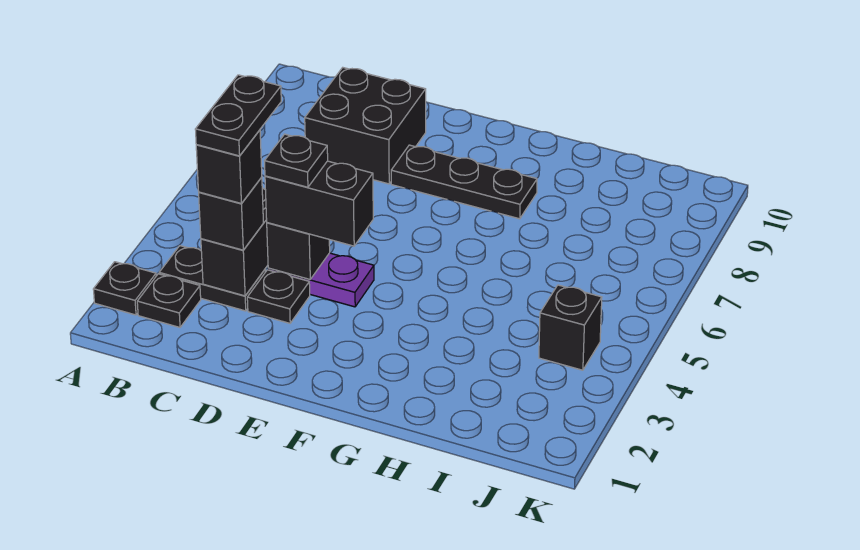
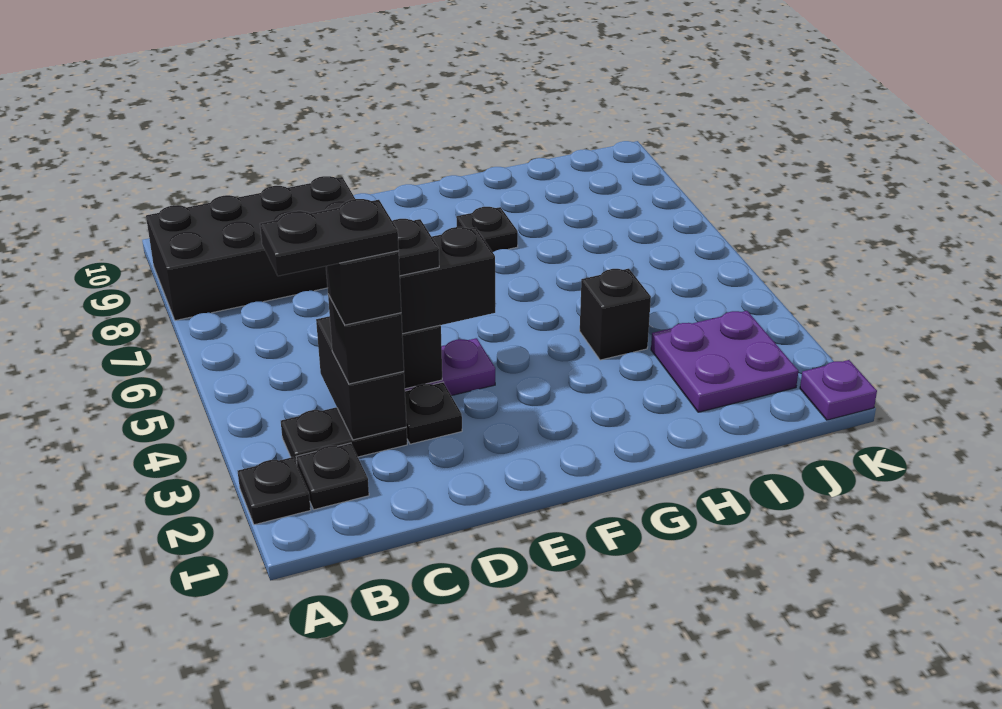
black 1x2 plate [195,75,281,156] -> black 1x2 plate turned to [260,199,399,276]
black 2x2 brick [305,68,426,184] -> black 2x4 brick [146,176,355,321]
black 1x3 plate [391,145,537,219] -> black 1x1 plate [457,207,518,252]
none -> purple 2x2 plate [651,311,798,412]
black 1x1 brick [539,285,602,370] -> black 1x1 brick moved to [580,269,651,360]
none -> purple 1x1 plate [800,360,877,420]

